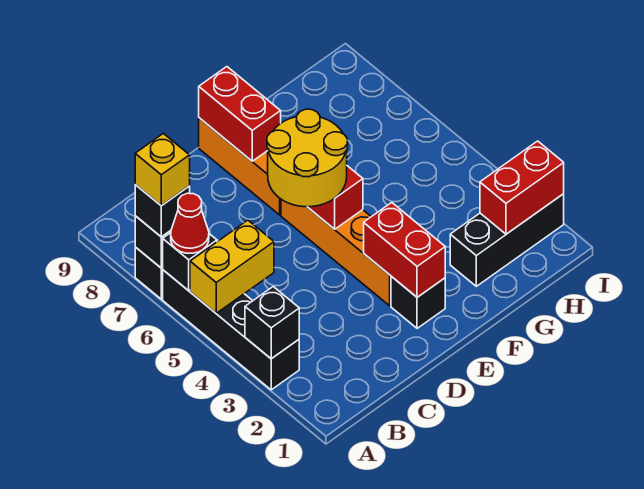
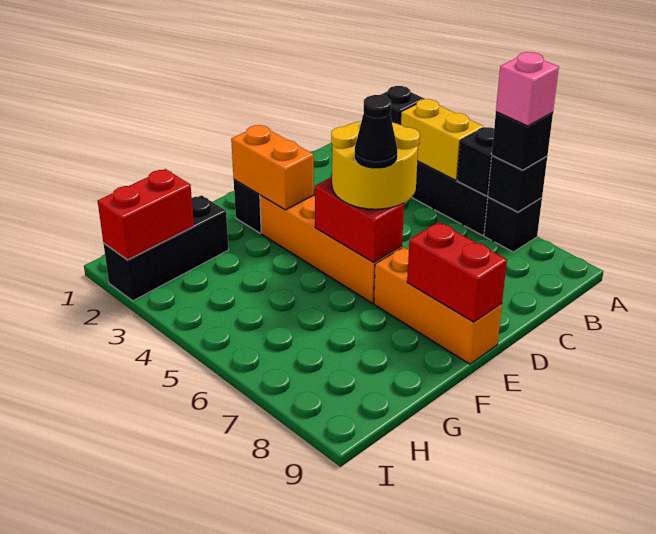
yellow 1x2 brick [190,220,274,313] -> yellow 1x2 brick turned to [401,99,483,180]
red 1x1 cone [171,193,209,253] -> none
yellow 1x1 brick [135,133,190,206] -> pink 1x1 brick [496,52,559,126]
red 1x2 brick [364,202,445,297] -> orange 1x2 brick [231,125,314,210]
none -> black 1x1 cone [355,95,397,169]

